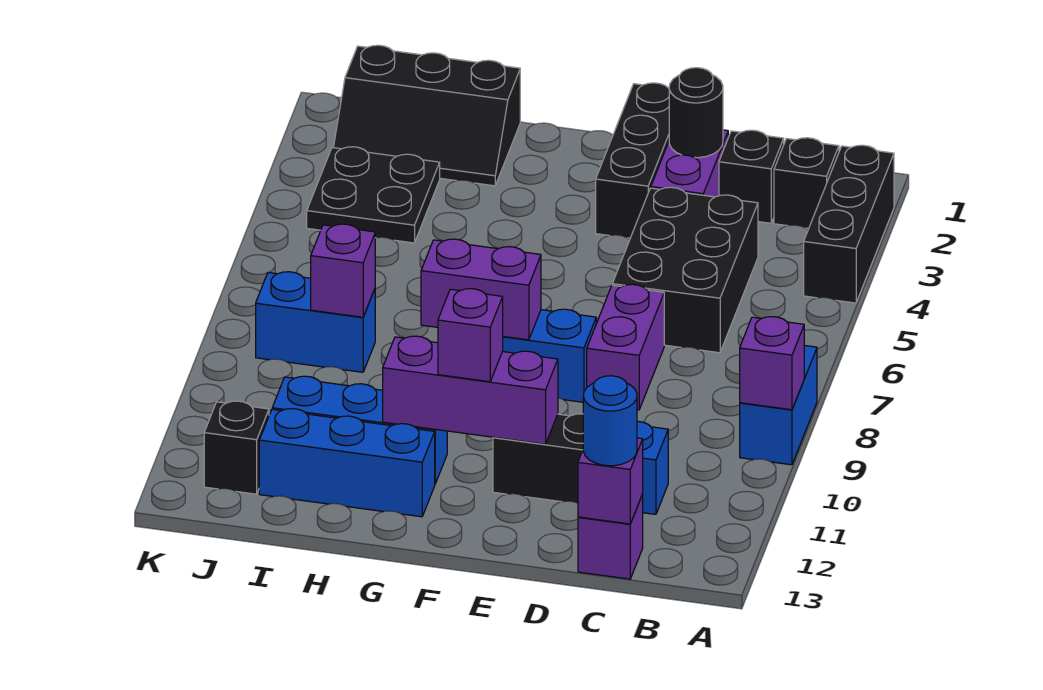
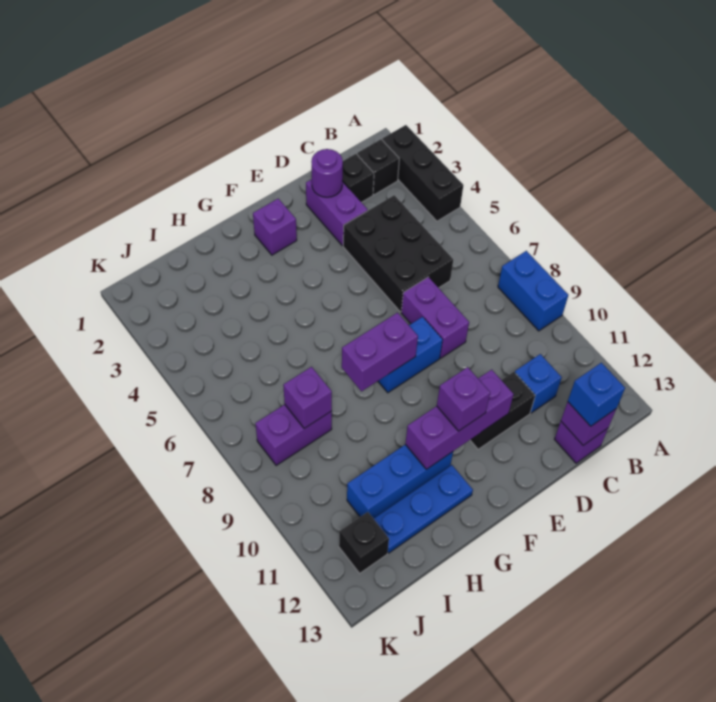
purple 1x1 brick [740,317,804,410] -> purple 1x1 brick moved to [253,199,297,255]
blue 1x1 round brick [583,376,637,466] -> blue 1x1 brick [568,363,625,426]
black 1x1 round brick [669,68,723,158] -> purple 1x1 round brick [312,149,343,197]
black 1x3 brick [596,83,669,238] -> none
blue 1x3 brick [259,409,435,517] -> blue 1x3 plate [374,465,473,553]
black 2x3 slope [333,45,520,186] -> none
black 2x2 plate [307,147,440,243] -> none
blue 1x2 brick [256,272,375,372] -> purple 1x2 brick [255,404,332,466]

